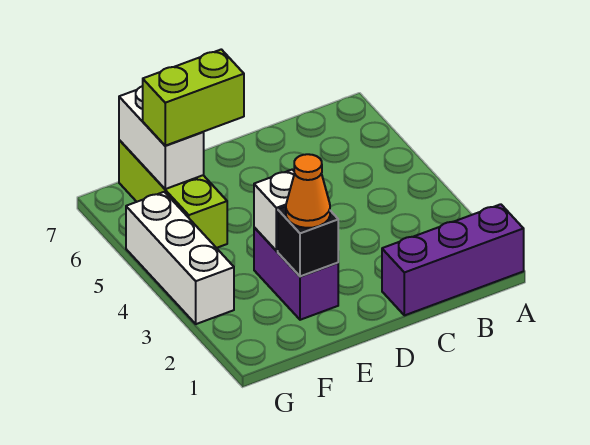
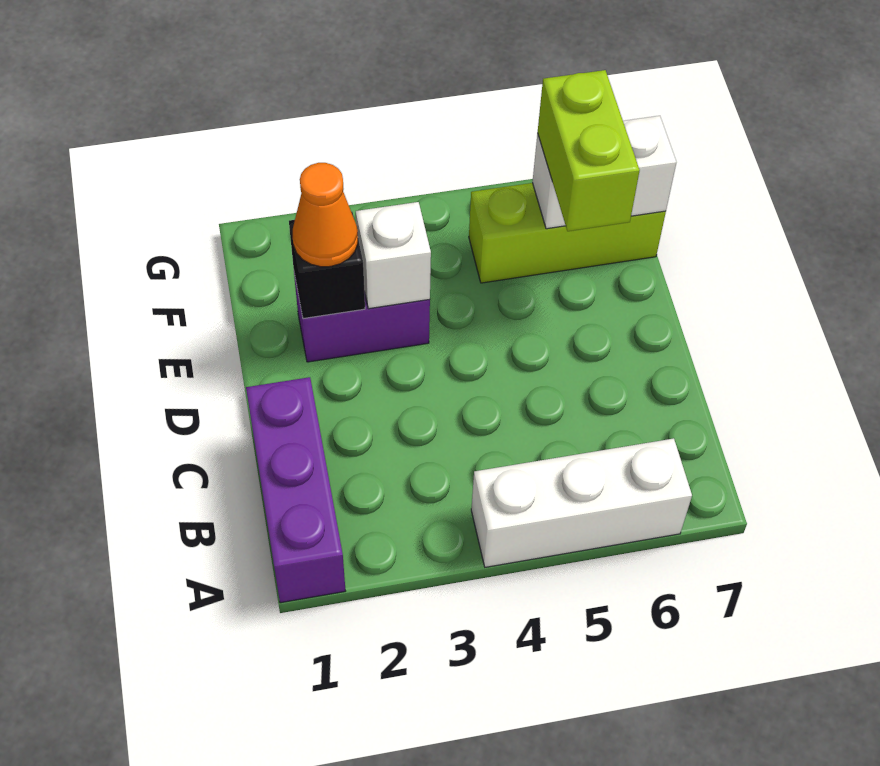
white 1x3 brick [126,192,234,324] -> white 1x3 brick moved to [471,438,692,567]

